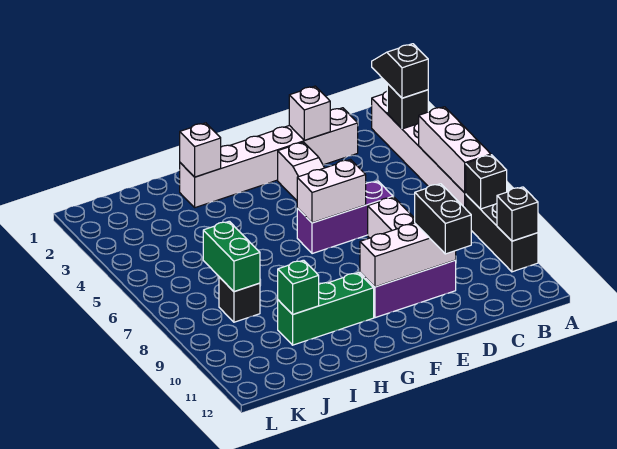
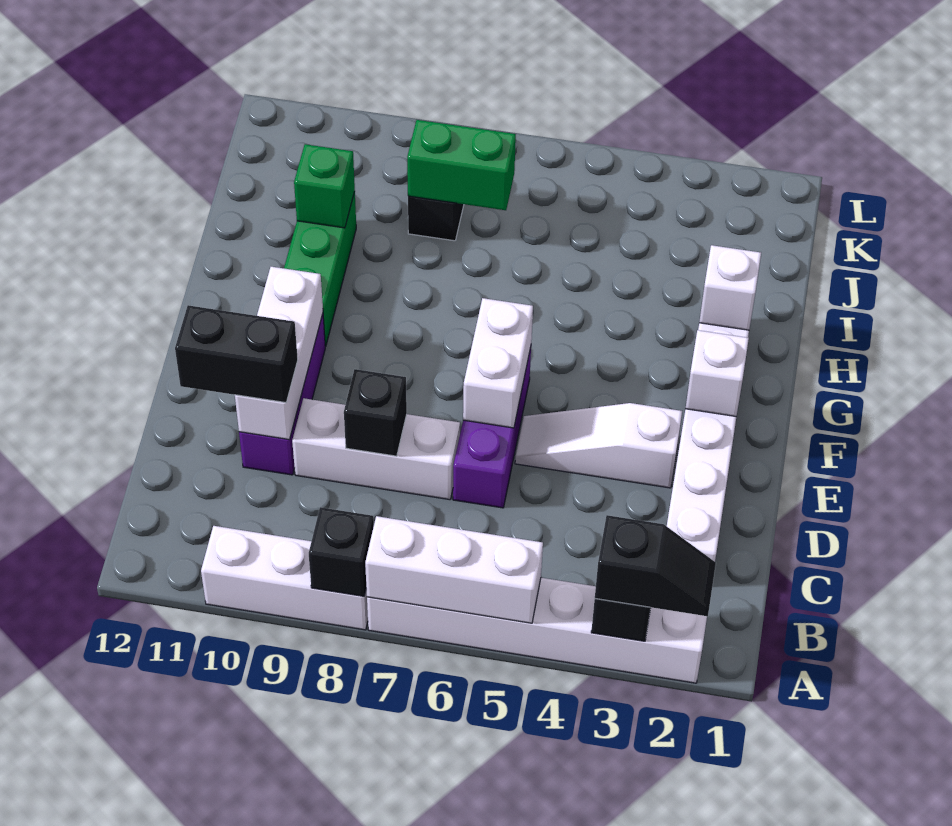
black 1x3 brick [466,195,538,272] -> white 1x3 brick [201,526,368,630]
black 1x1 brick [497,187,538,241] -> black 1x1 brick moved to [344,369,407,456]
white 1x1 brick [289,86,330,140] -> white 1x1 brick moved to [685,330,749,417]

